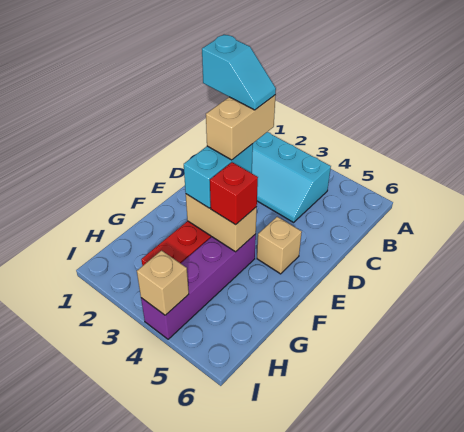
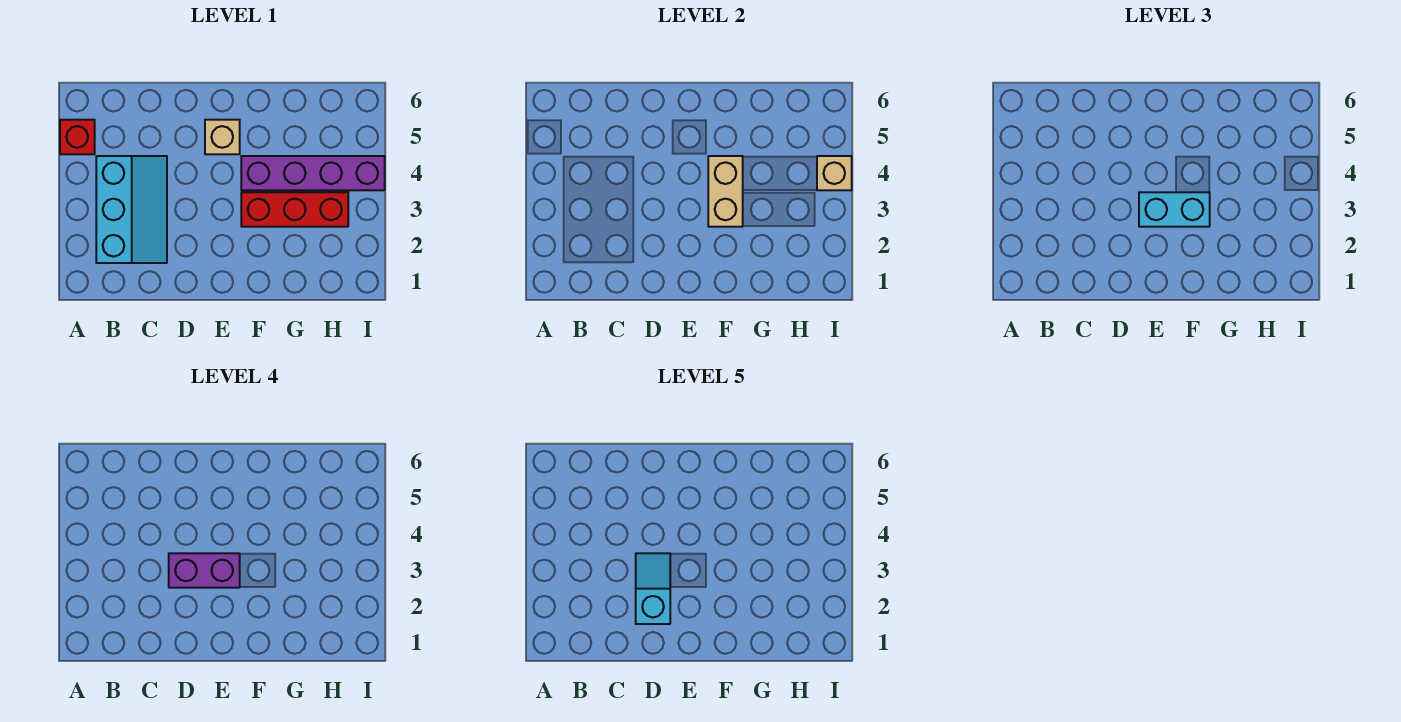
tan 1x2 brick [206,95,276,160] -> purple 1x2 brick [169,553,240,588]
red 1x1 brick [210,162,258,225] -> red 1x1 brick moved to [60,120,95,154]

